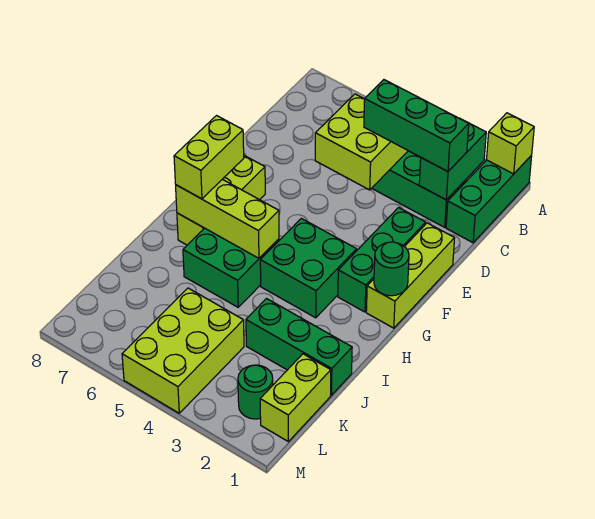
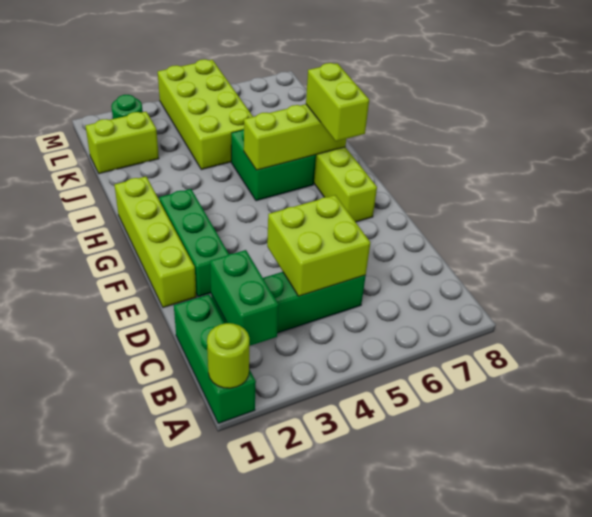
lime 1x1 brick [487,113,534,174] -> lime 1x1 round brick [207,323,249,388]
green 1x3 brick [364,80,469,171] -> none
lime 1x3 brick [366,223,455,328] -> lime 1x4 brick [115,177,196,308]
green 1x1 round brick [374,242,409,296] -> none
green 2x2 brick [260,218,357,318] -> none
green 1x3 brick [246,299,352,395] -> none
lime 1x2 brick [260,354,331,442] -> lime 1x2 brick turned to [85,112,159,174]
lime 2x3 brick [122,288,244,413] -> lime 2x4 brick [158,59,253,170]

